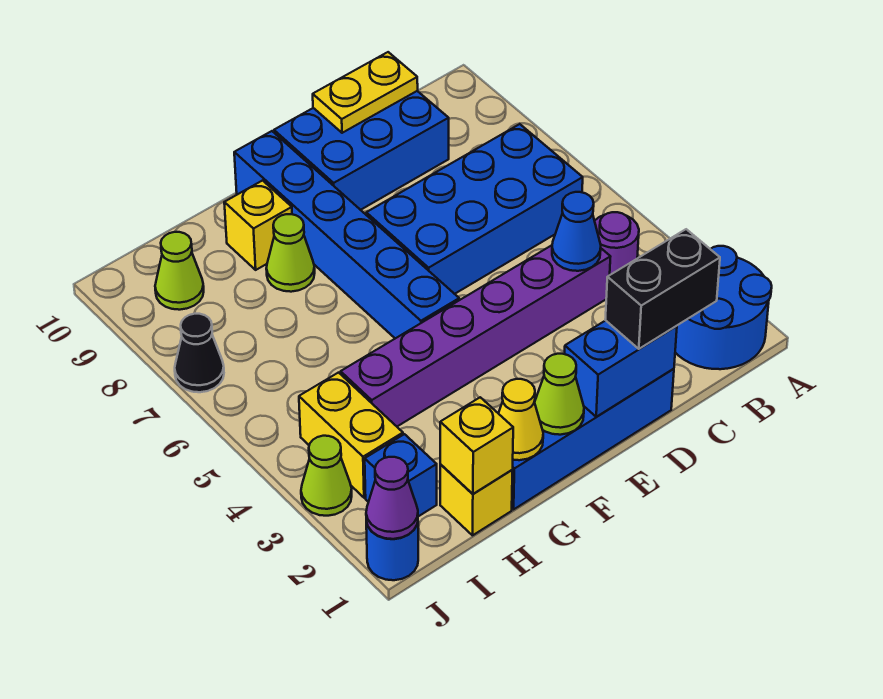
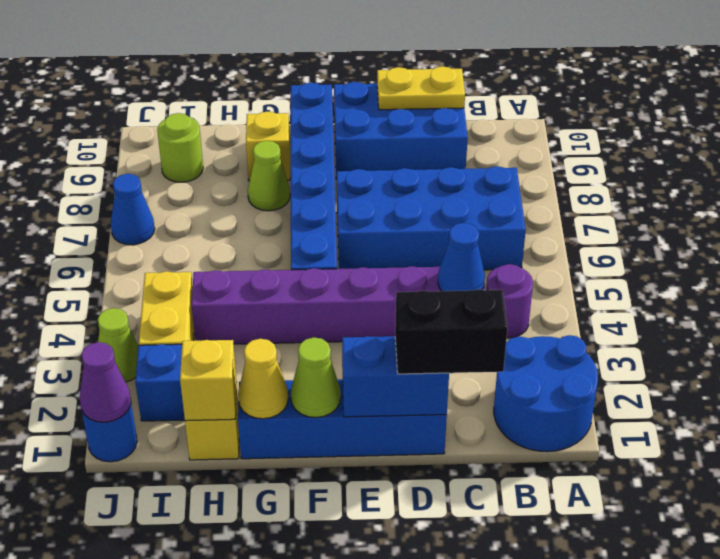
lime 1x1 cone [155,232,204,310] -> lime 1x1 round brick [157,113,203,182]
black 1x1 cone [175,314,224,392] -> blue 1x1 cone [111,174,155,245]

